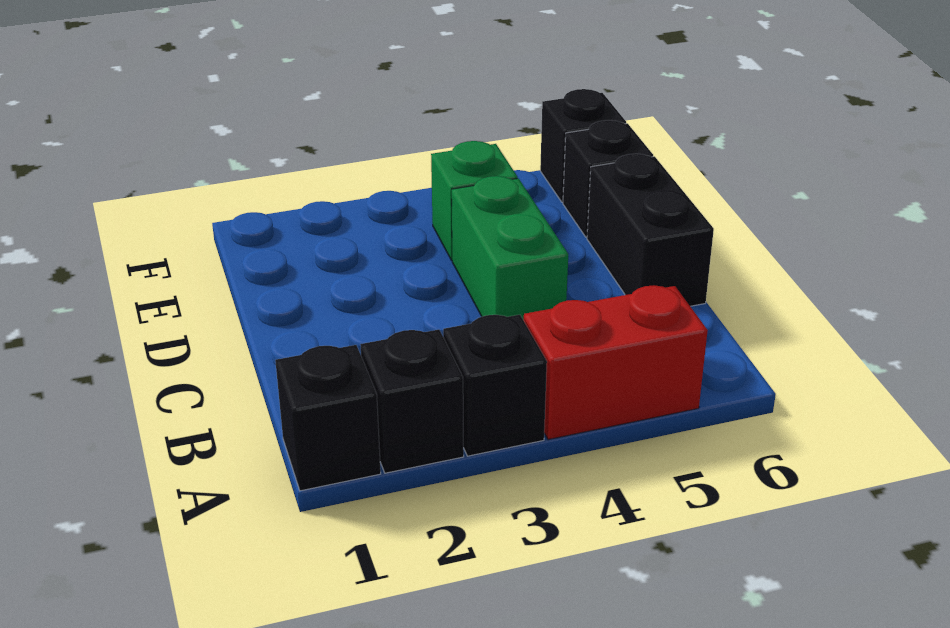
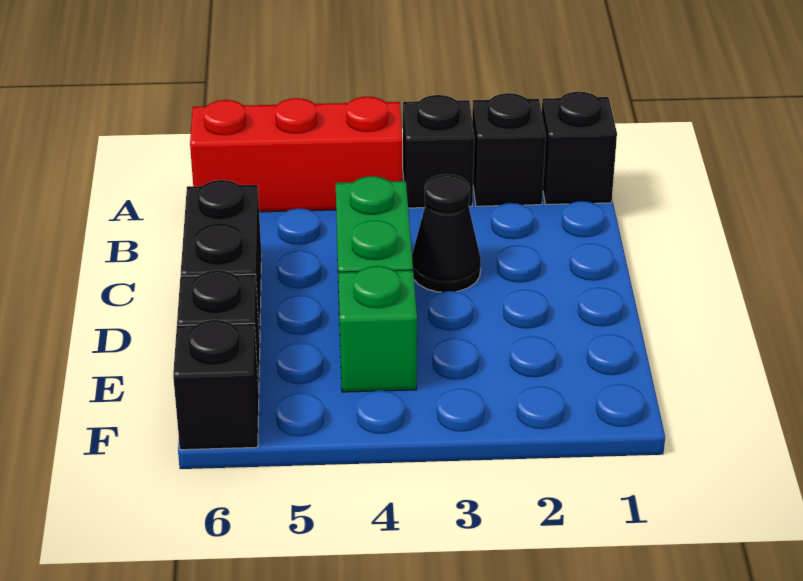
red 1x2 brick [524,285,708,440] -> red 1x3 brick [190,97,403,212]
none -> black 1x1 cone [412,174,481,292]

